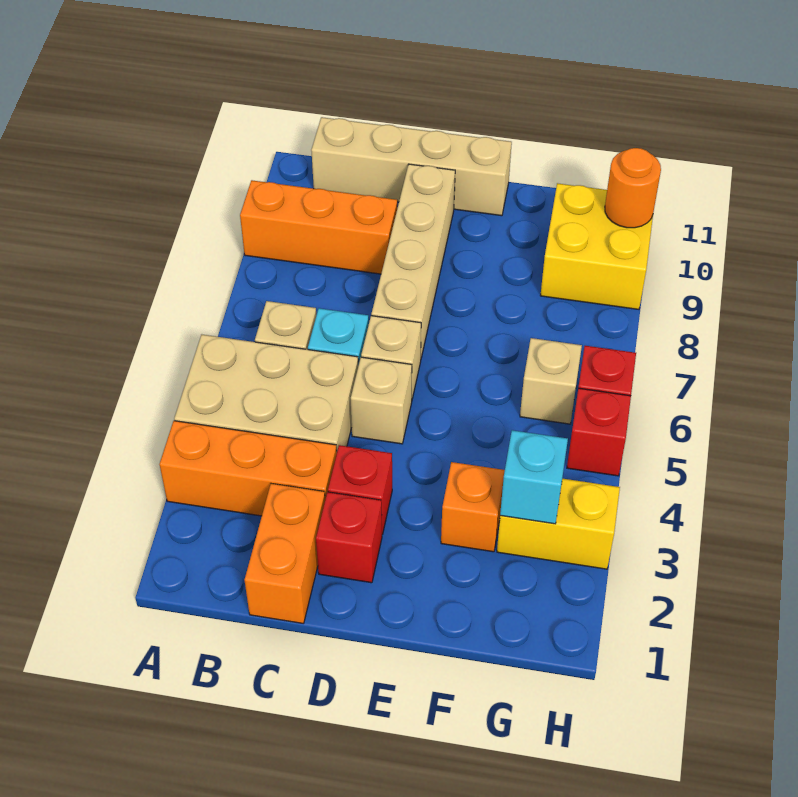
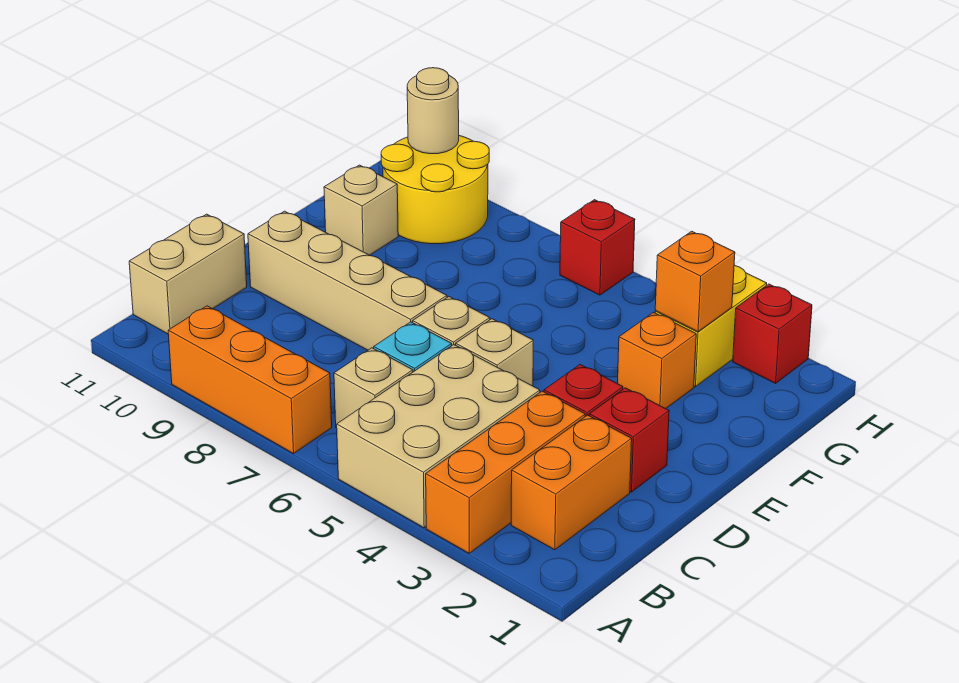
orange 1x3 brick [240,180,397,274] -> orange 1x3 brick turned to [168,306,332,454]
tan 1x4 brick [311,117,512,216] -> tan 1x2 brick [129,214,247,334]
orange 1x2 brick [245,484,325,624] -> orange 1x2 brick turned to [511,415,632,550]
cyan 1x1 brick [500,430,568,524] -> orange 1x1 brick [655,231,735,332]
tan 1x1 brick [520,338,582,424] -> tan 1x1 brick moved to [324,165,398,255]
yellow 2x2 brick [540,183,653,309] -> yellow 2x2 round brick [381,136,489,244]
red 1x1 brick [567,388,631,476] -> red 1x1 brick moved to [733,284,812,383]
orange 1x1 round brick [605,148,661,228] -> tan 1x1 round brick [407,68,459,154]

